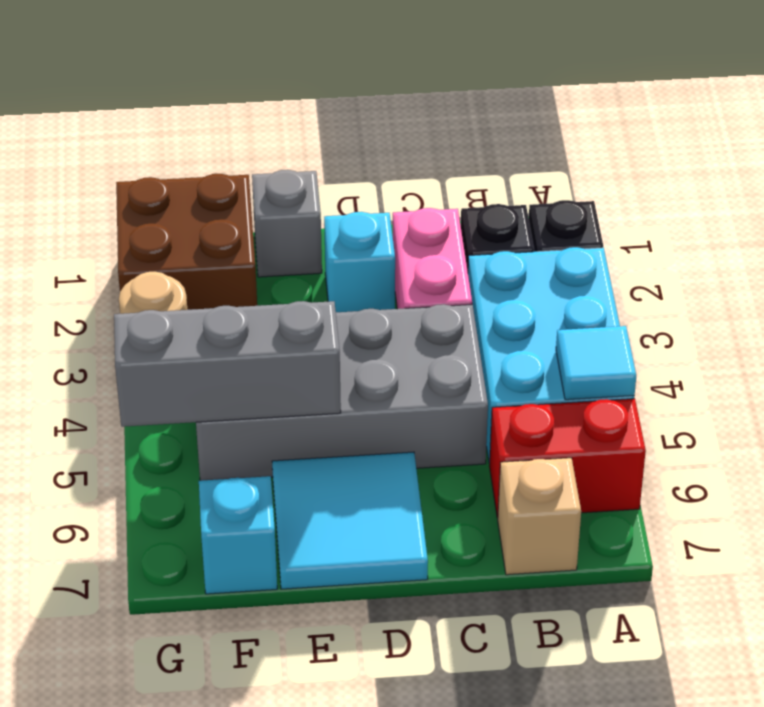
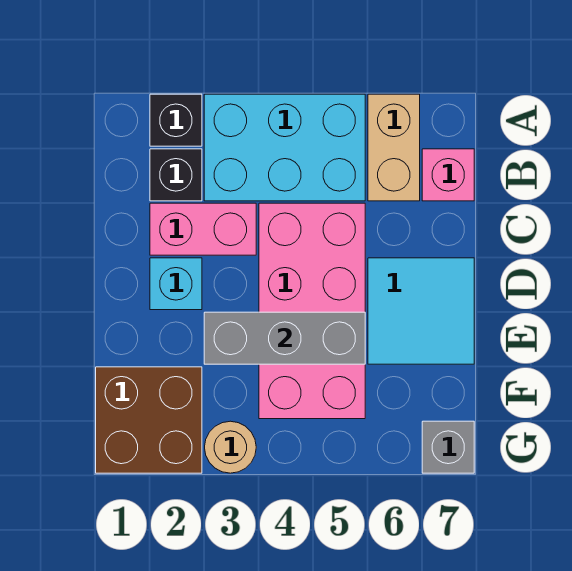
cyan 1x1 tile [556,326,636,400] -> none
red 1x2 brick [489,399,646,518] -> tan 1x2 brick [368,94,420,201]
tan 1x1 brick [498,458,581,575] -> pink 1x1 brick [422,149,474,201]
grey 2x4 brick [196,304,488,481] -> pink 2x4 brick [259,203,365,419]
grey 1x1 brick [252,170,322,277] -> grey 1x1 brick moved to [422,421,474,473]
grey 1x3 brick [114,301,341,427] -> grey 1x3 brick turned to [204,312,365,364]
cyan 1x1 brick [199,476,277,594] -> none

